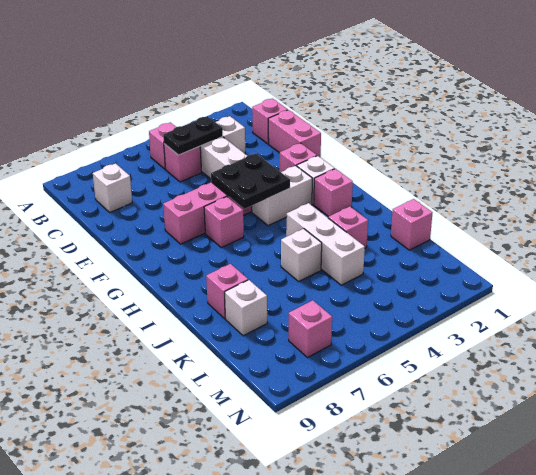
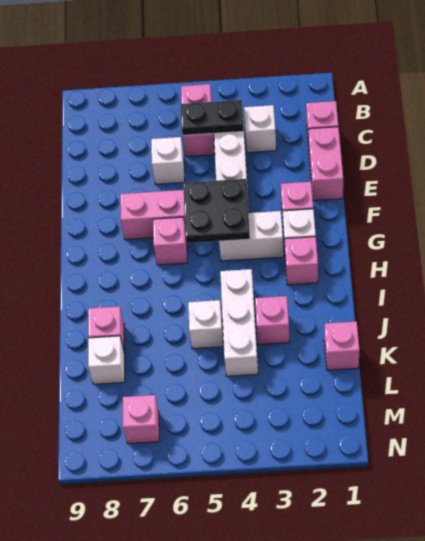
white 1x1 brick [93,163,132,212] -> white 1x1 brick moved to [151,137,185,184]

